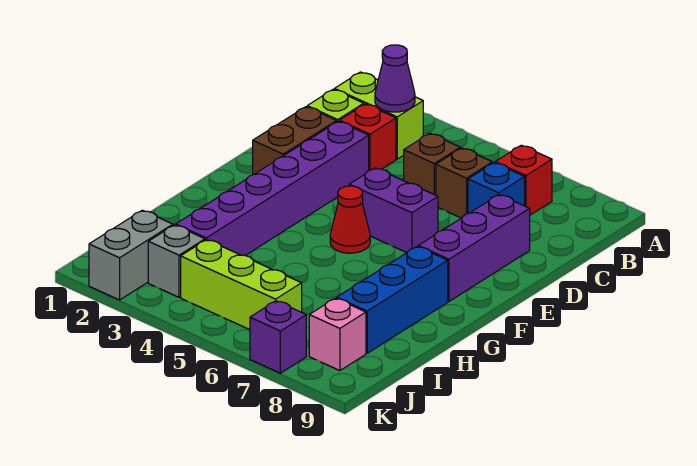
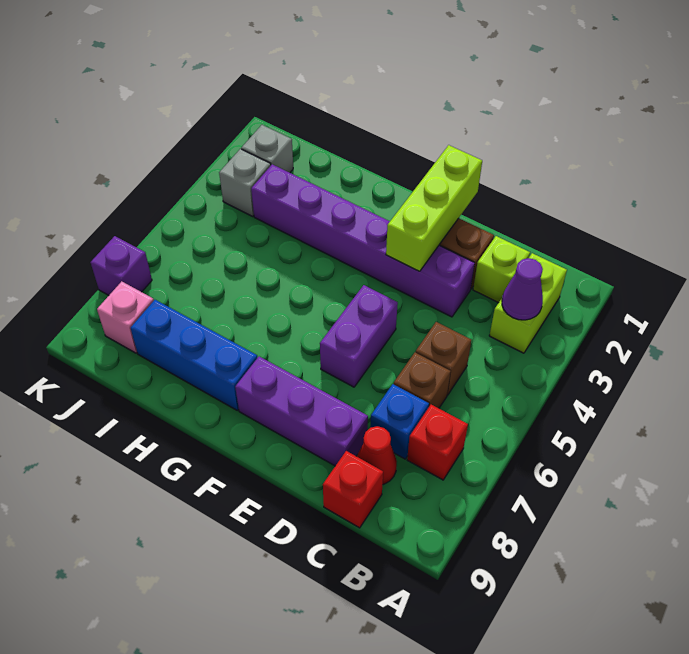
red 1x1 brick [339,104,396,170] -> red 1x1 brick moved to [323,451,383,528]
red 1x1 cone [330,186,370,253] -> red 1x1 cone moved to [357,426,397,485]
grey 1x2 brick [89,210,173,300] -> grey 1x1 brick [241,125,293,173]
lime 1x3 brick [181,240,302,330] -> lime 1x3 brick moved to [386,145,482,271]

